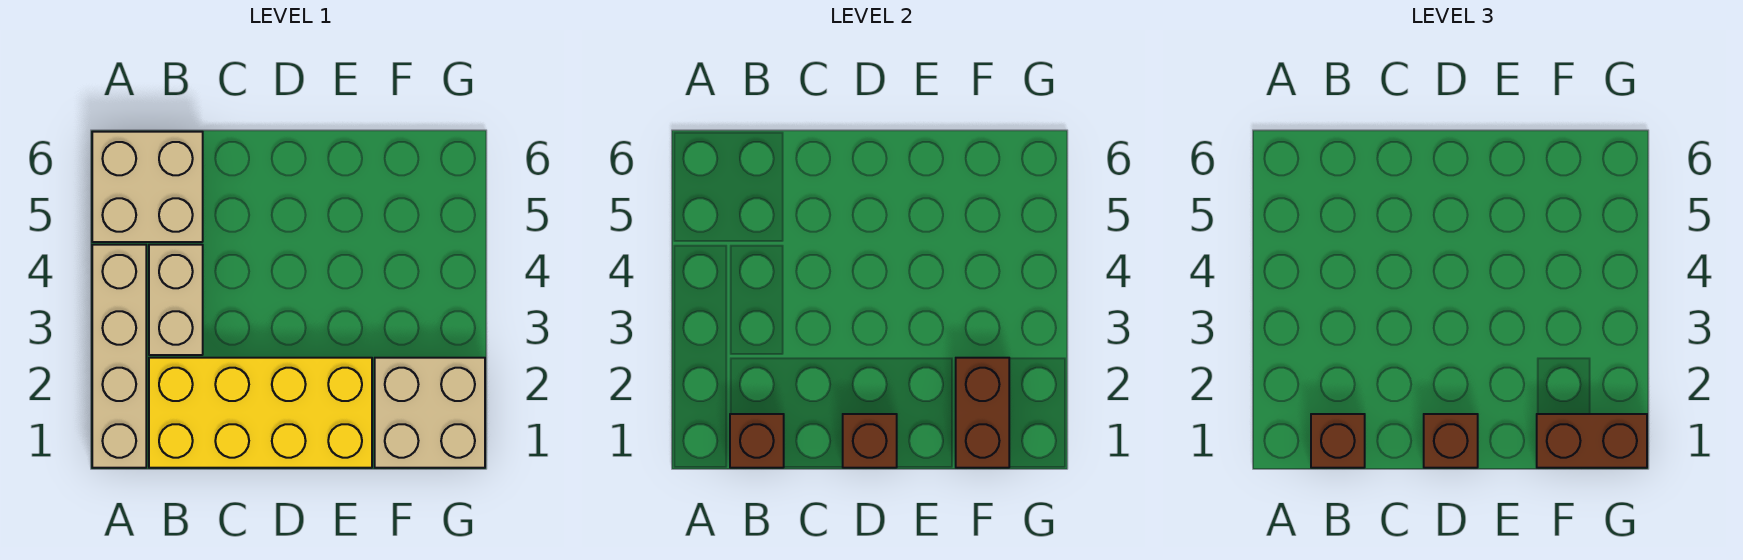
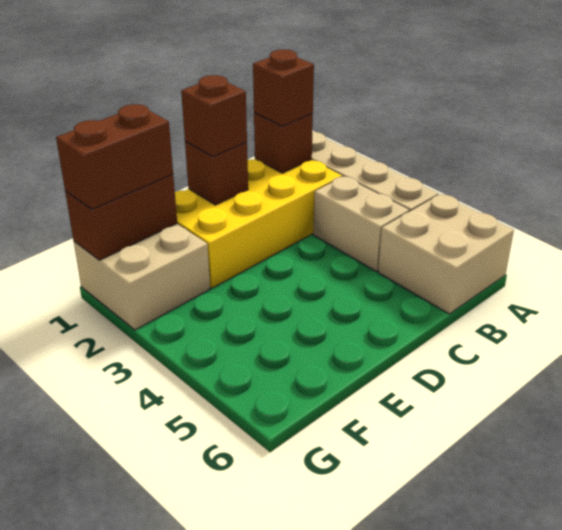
brown 1x2 brick [956,358,1009,468] -> brown 1x2 brick turned to [65,174,177,260]

